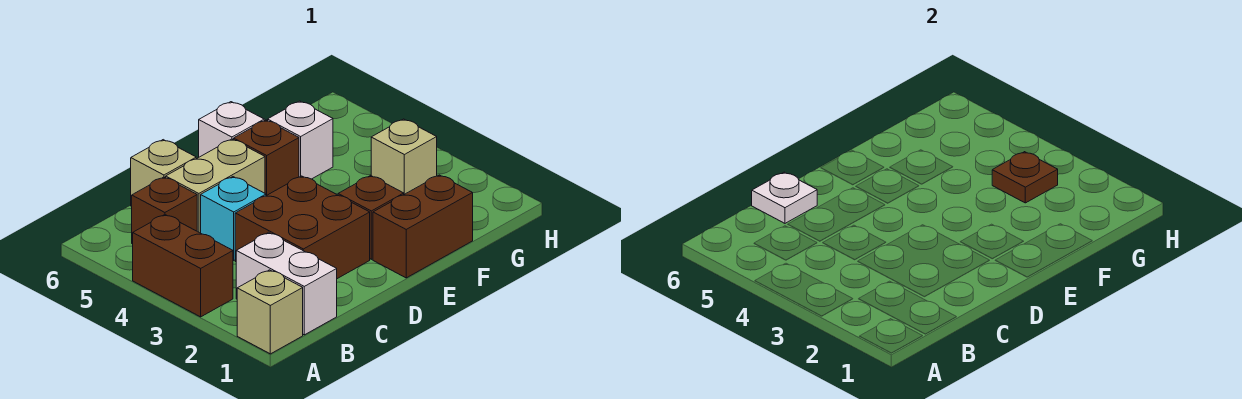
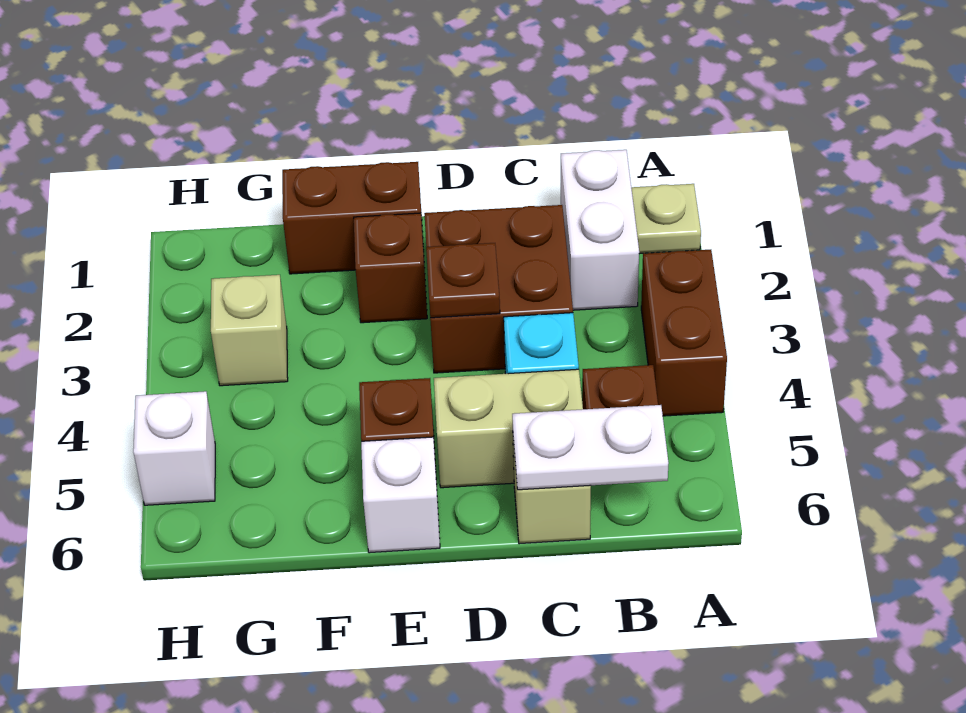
tan 1x1 brick [237,270,303,354] -> tan 1x1 plate [631,184,701,254]
white 1x1 plate [752,172,817,223] -> white 1x2 plate [512,405,669,490]
white 1x1 brick [268,101,333,179] -> white 1x1 brick moved to [133,391,215,505]
brown 1x1 plate [992,152,1058,203] -> brown 1x1 plate moved to [426,243,500,318]

